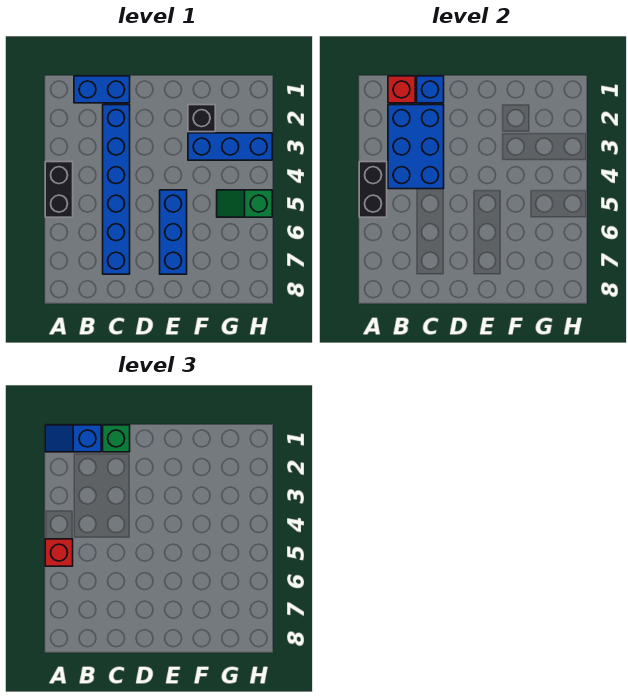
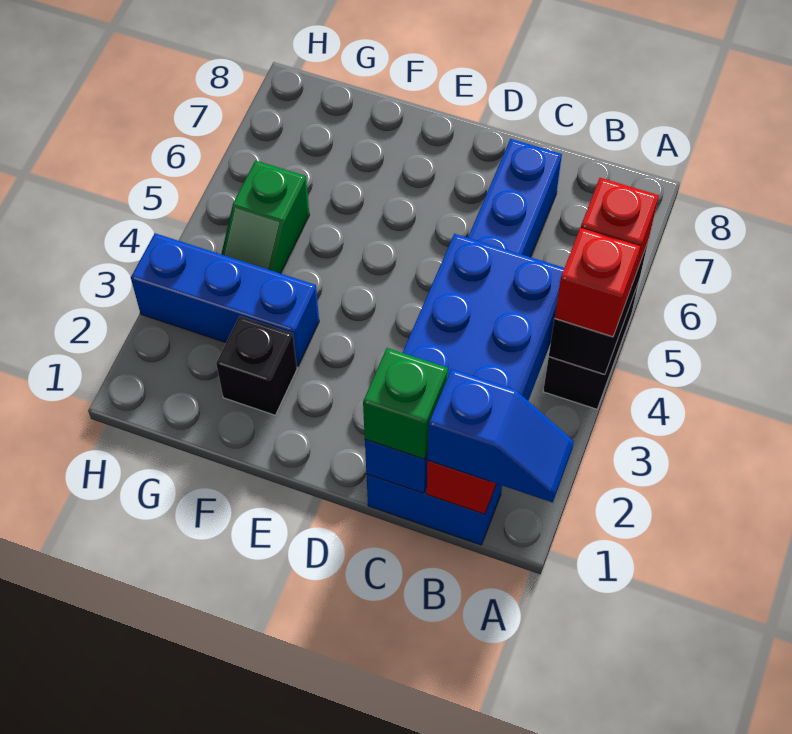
none -> red 1x1 brick [555,228,640,337]
blue 1x3 brick [160,190,187,274] -> none
green 1x2 slope [217,190,272,217] -> green 1x2 slope turned to [221,160,309,274]

